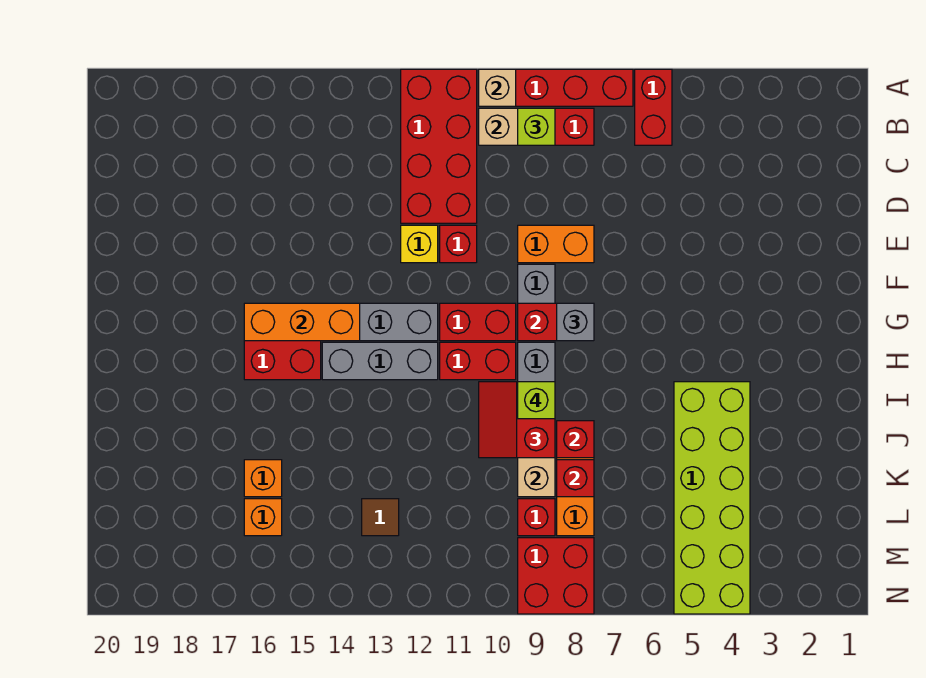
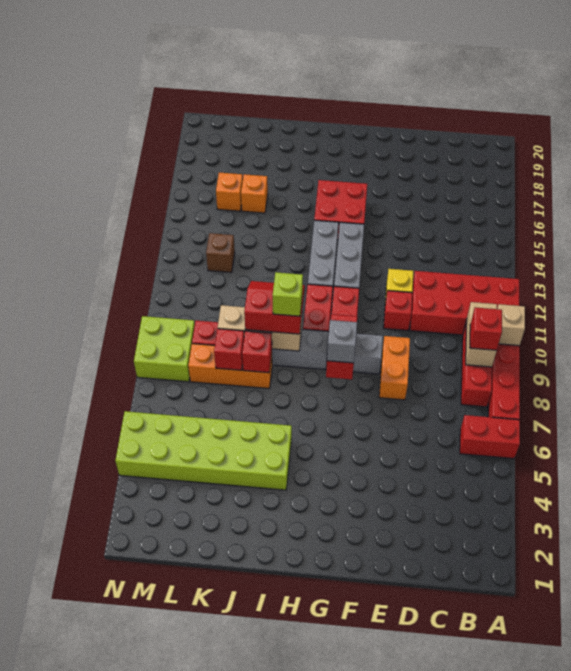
lime 1x1 brick [518,108,555,145] -> red 1x1 brick [470,307,502,350]
orange 1x3 brick [244,303,360,341] -> none
brown 1x1 tile [362,499,399,536] -> brown 1x1 brick [206,233,235,273]
red 2x2 brick [518,538,594,614] -> lime 2x2 brick [134,316,195,382]

